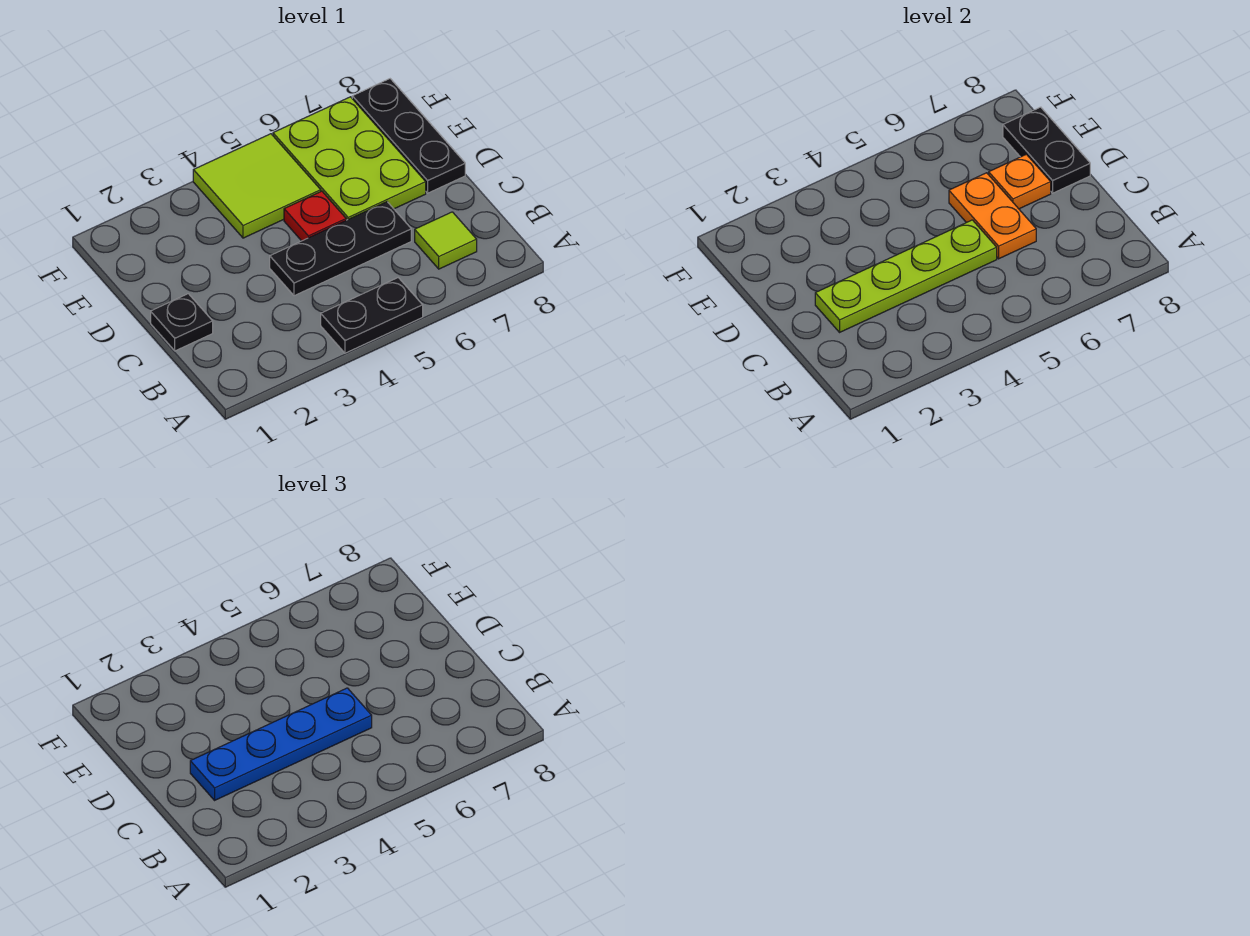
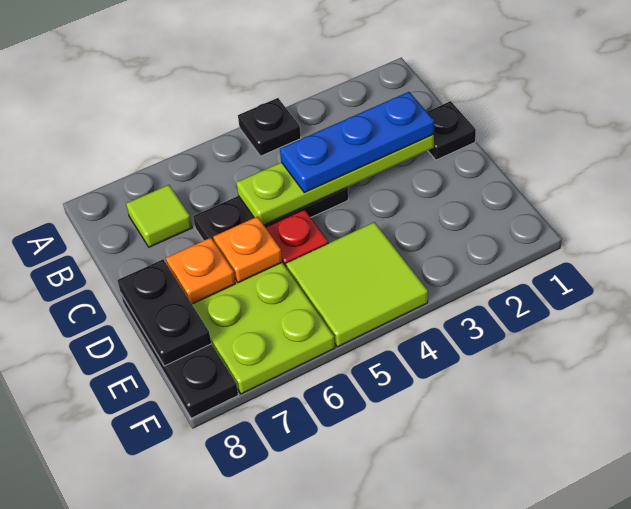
black 1x2 plate [321,278,423,353] -> black 1x1 plate [238,98,301,156]
blue 1x4 plate [190,688,372,800] -> blue 1x3 plate [280,92,434,193]
orange 1x2 plate [949,173,1036,259] -> orange 1x1 plate [213,217,282,283]

